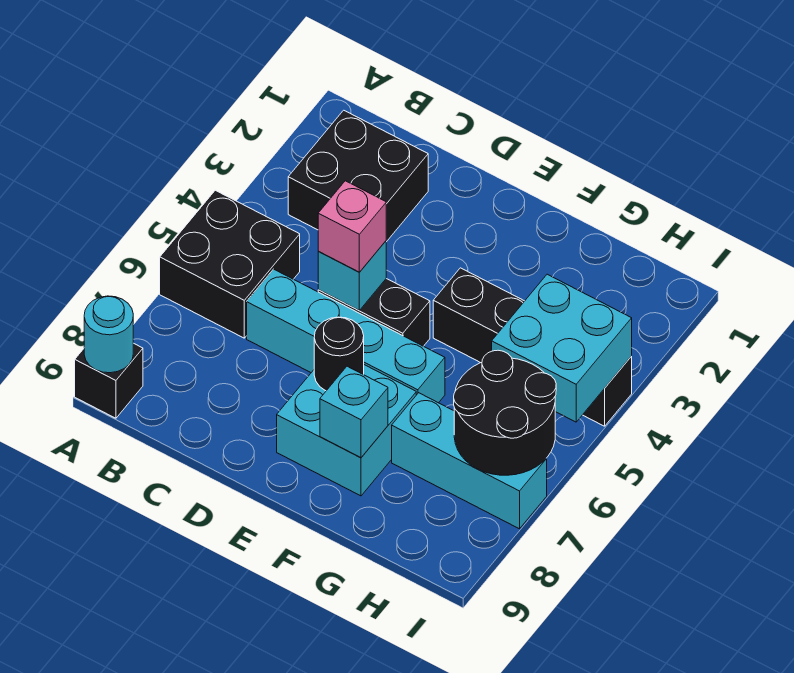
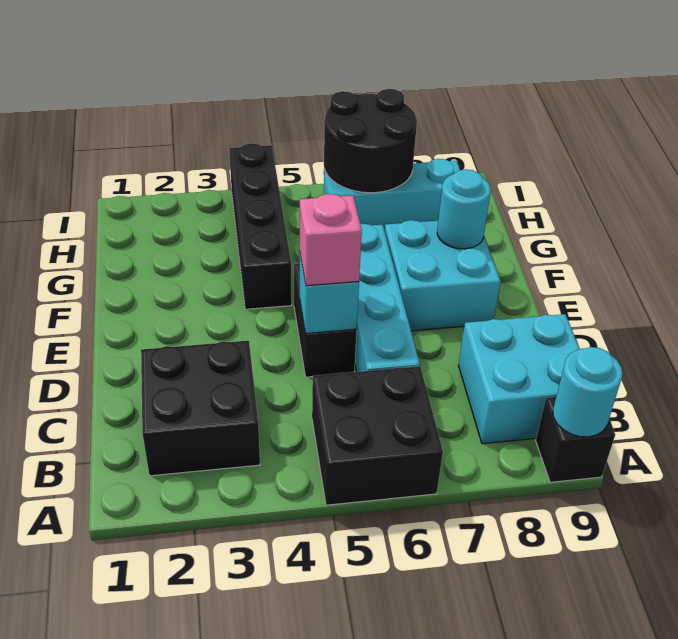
black 1x1 round brick [314,317,364,391] -> none
cyan 1x1 brick [320,366,388,458] -> cyan 1x1 round brick [437,169,491,249]
cyan 1x3 brick [392,393,547,529] -> cyan 1x3 brick turned to [324,159,460,230]
cyan 2x2 brick [492,274,632,422] -> cyan 2x2 brick moved to [458,314,580,444]

